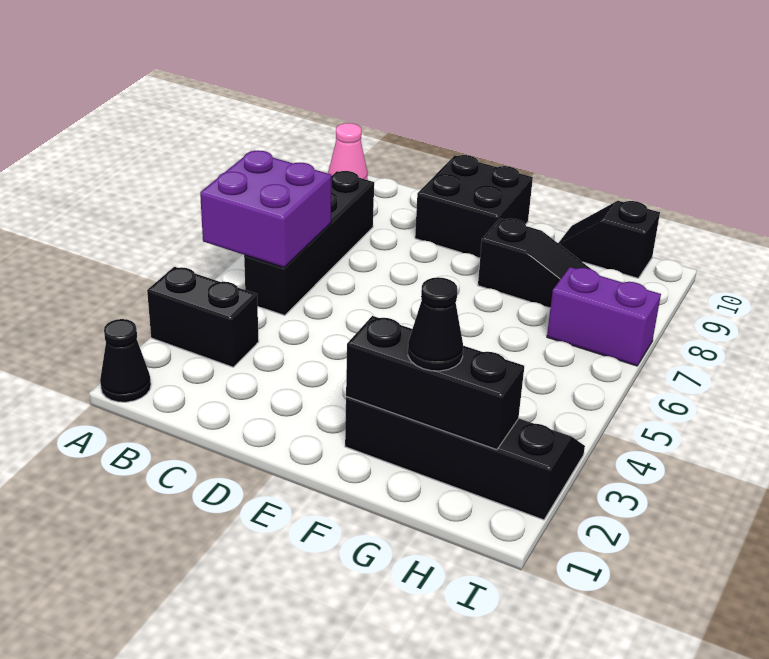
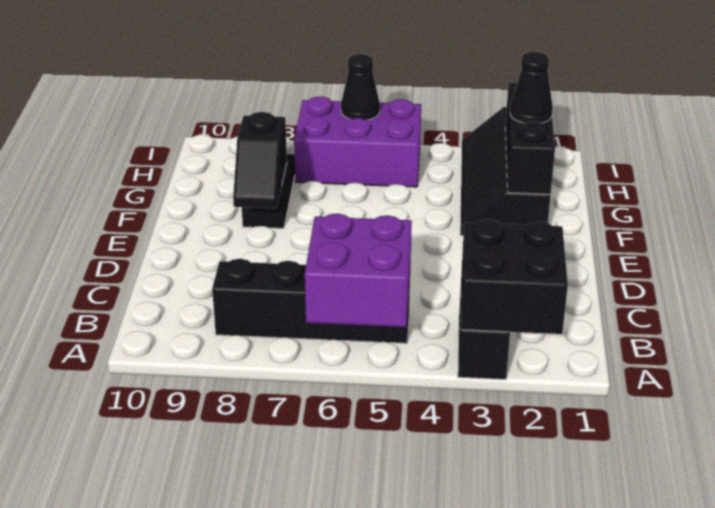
black 1x1 cone [100,319,151,402] -> black 1x1 cone moved to [341,54,380,120]
pink 1x1 cone [328,123,368,180] -> none
black 2x2 brick [415,155,533,258] -> black 2x2 brick moved to [461,219,568,334]
black 1x2 slope [558,201,660,278] -> black 1x2 slope moved to [233,112,287,208]
purple 1x2 brick [547,267,661,366] -> purple 2x3 brick [294,97,421,187]

